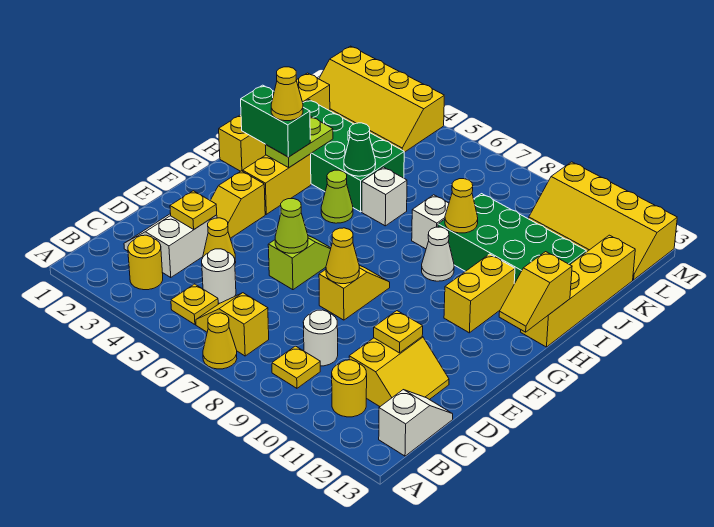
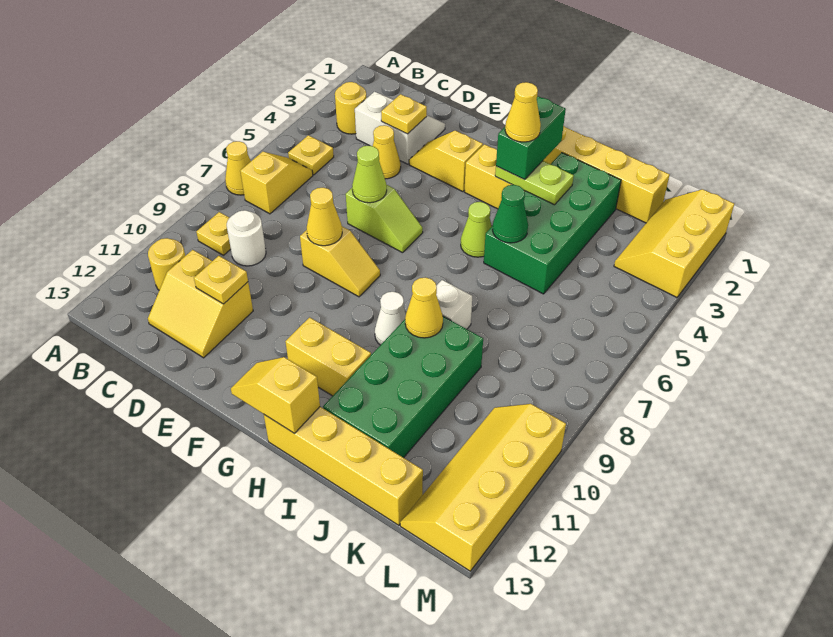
white 1x2 slope [379,390,453,456] -> none
white 1x1 round brick [202,249,236,303] -> none
white 1x1 brick [362,167,407,226] -> none
yellow 2x4 slope [319,46,444,152] -> yellow 2x3 slope [614,189,734,297]

